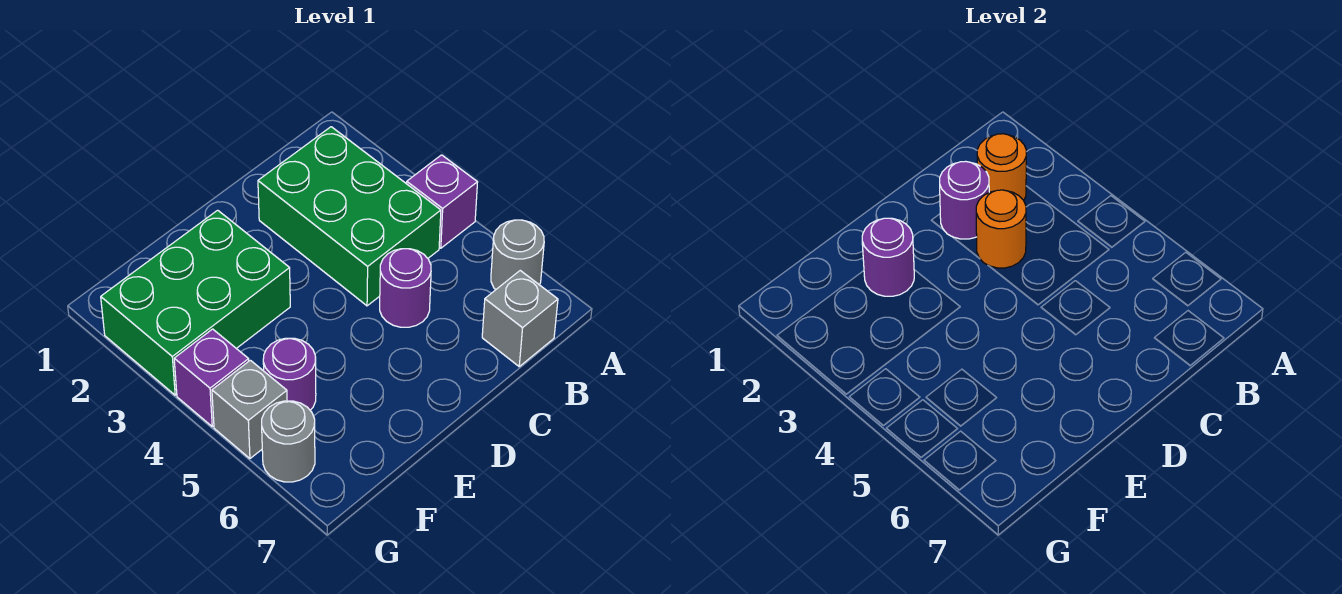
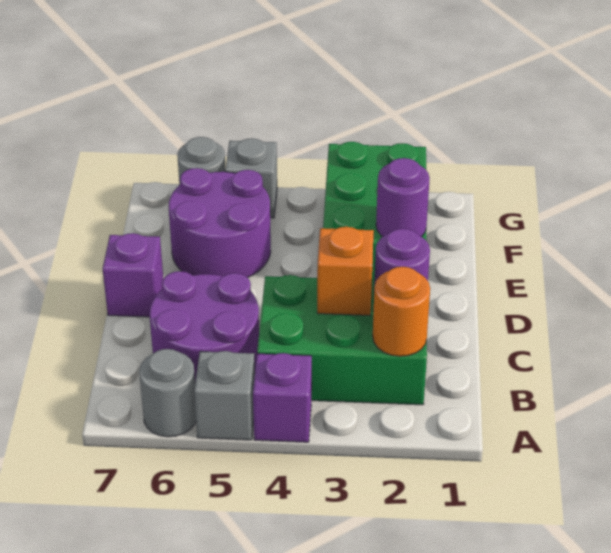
grey 1x1 brick [482,271,558,366] -> grey 1x1 brick moved to [194,351,255,440]
orange 1x1 round brick [976,190,1026,268] -> orange 1x1 brick [317,227,374,315]
purple 1x1 round brick [380,249,431,327] -> purple 2x2 round brick [149,271,259,382]
purple 1x1 round brick [263,338,316,410] -> purple 2x2 round brick [169,168,271,278]
purple 1x1 brick [174,329,249,427] -> purple 1x1 brick moved to [103,233,163,317]

